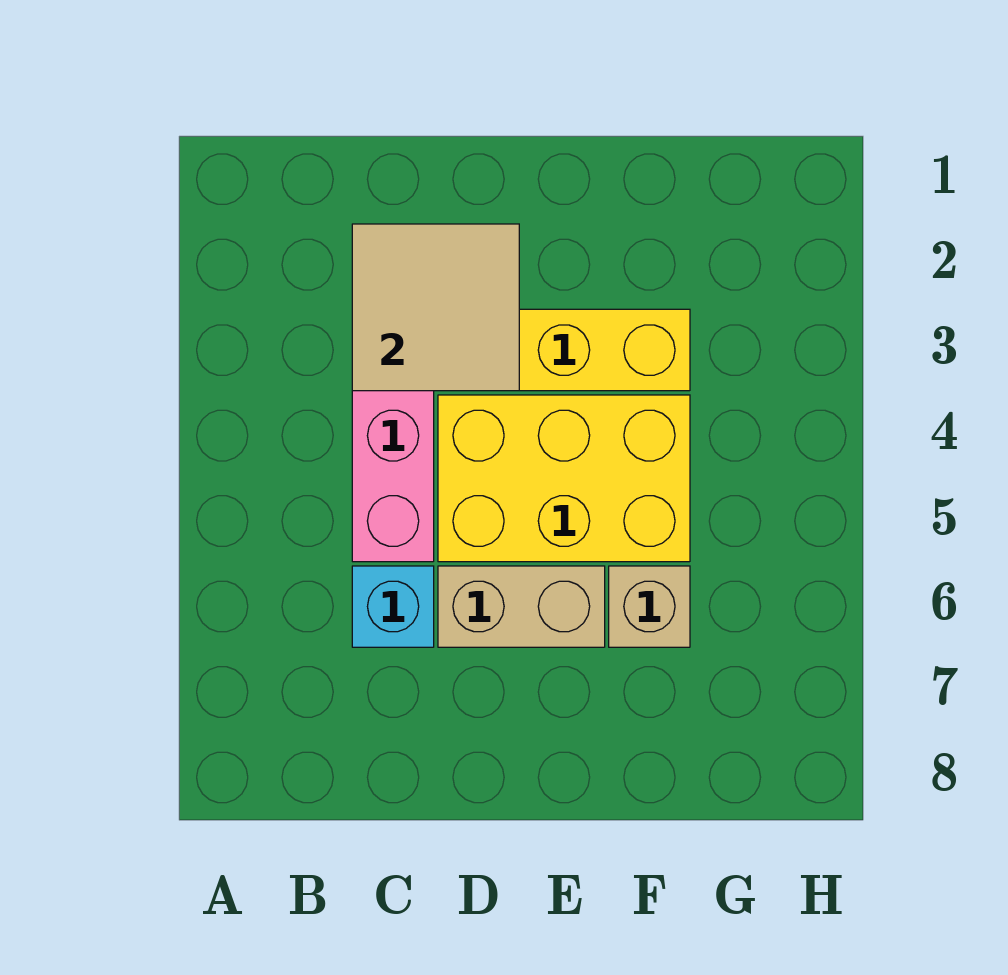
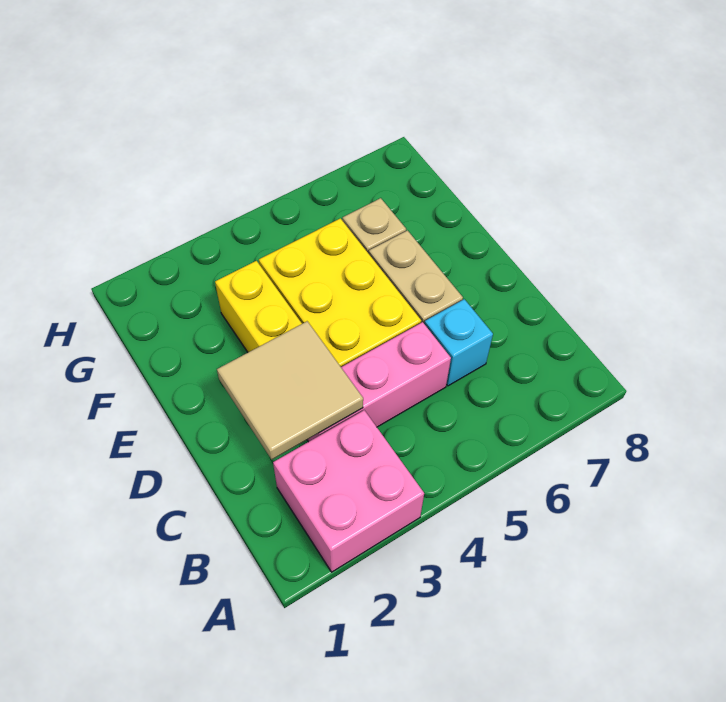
none -> pink 2x2 brick [273,410,424,572]

